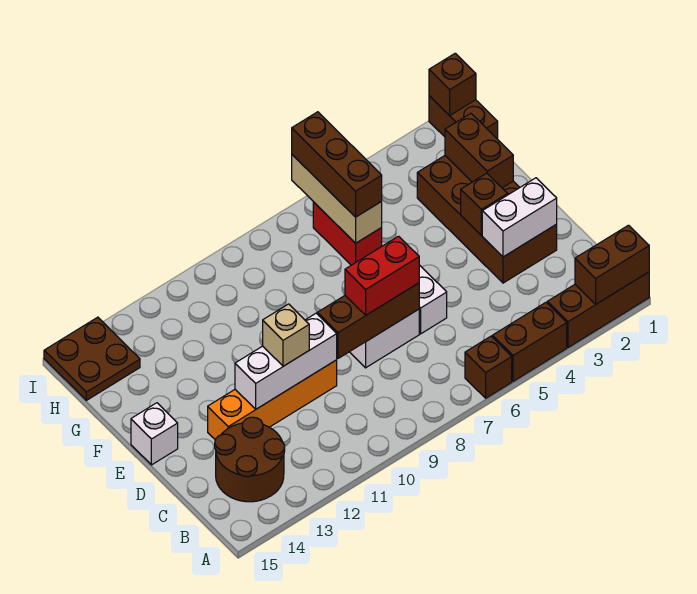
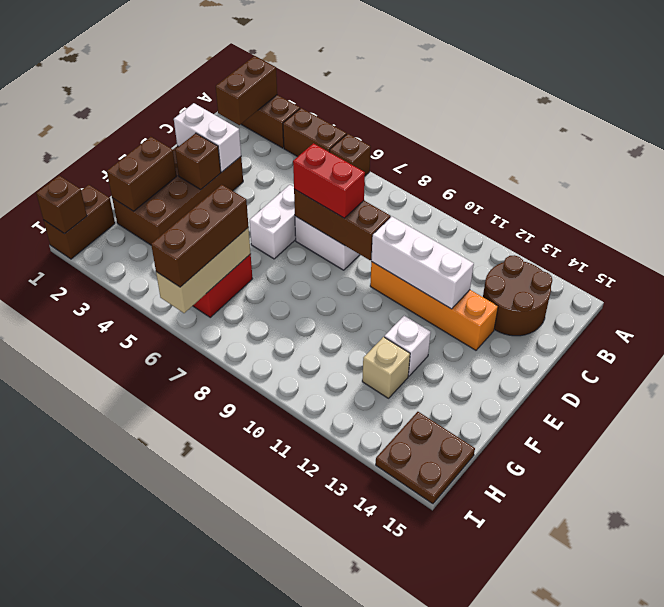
brown 1x2 brick [575,225,649,304] -> brown 1x2 brick turned to [216,56,277,125]
tan 1x1 brick [263,304,309,366] -> tan 1x1 brick moved to [362,337,410,398]
white 1x1 brick [131,403,178,465] -> white 1x1 brick moved to [384,316,431,376]

